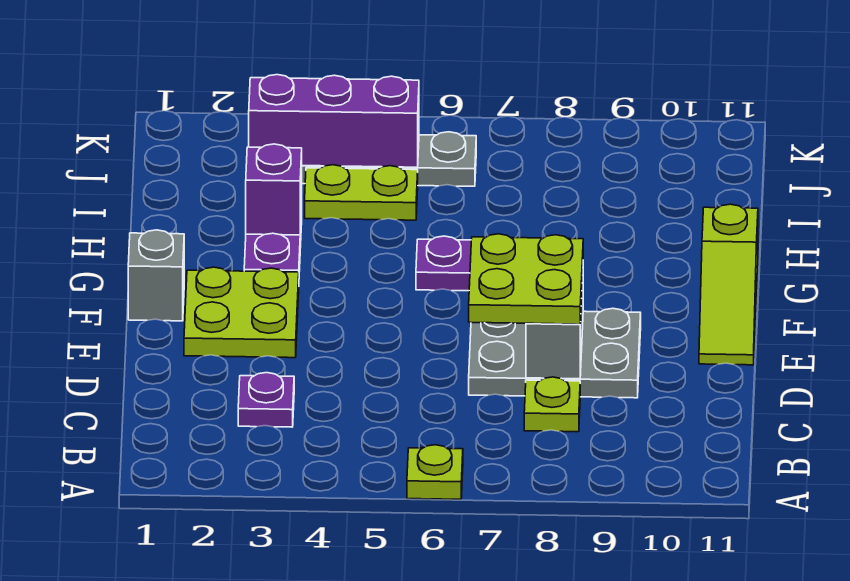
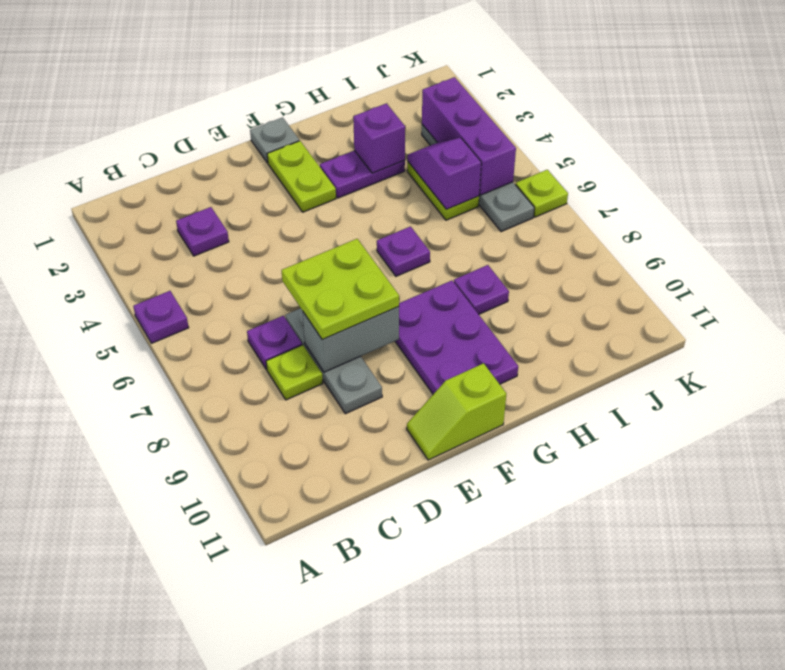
none -> purple 1x1 plate [133,291,189,343]
lime 1x1 plate [407,445,463,499] -> lime 1x1 plate moved to [516,170,568,217]
none -> purple 1x1 plate [247,316,302,369]
grey 2x3 plate [469,308,641,398] -> grey 1x3 plate [285,308,382,414]
lime 2x2 plate [184,267,299,358] -> lime 1x2 plate [267,141,336,212]
lime 1x3 slope [699,204,758,365] -> lime 1x2 slope [407,363,506,460]
grey 1x1 brick [128,230,184,321] -> grey 1x1 plate [250,117,299,163]
none -> purple 2x3 plate [395,281,518,394]
none -> purple 1x1 plate [454,265,509,314]
none -> purple 1x2 slope [407,138,481,209]

